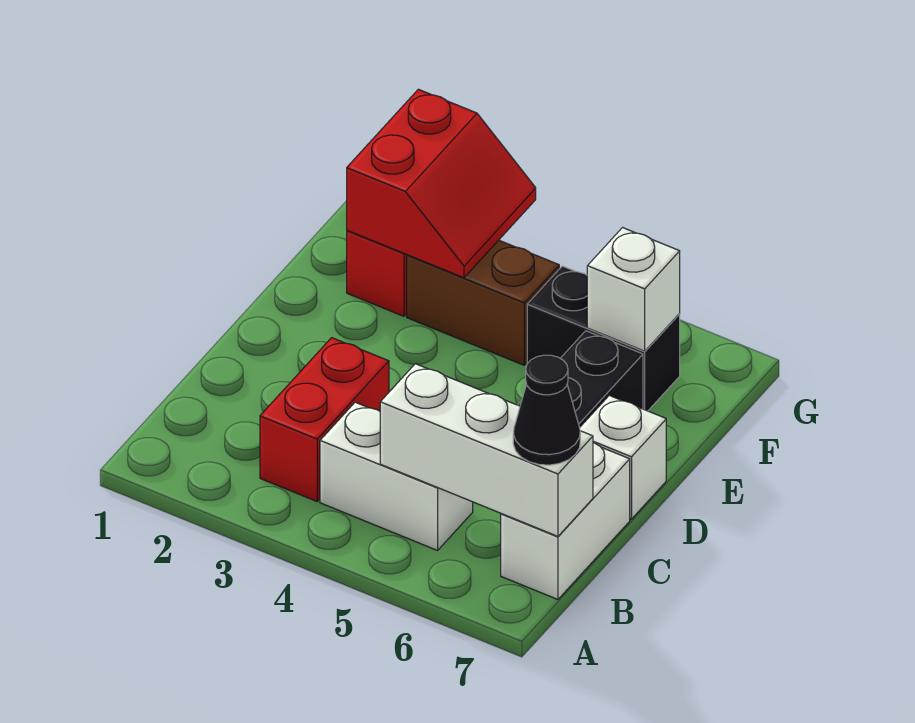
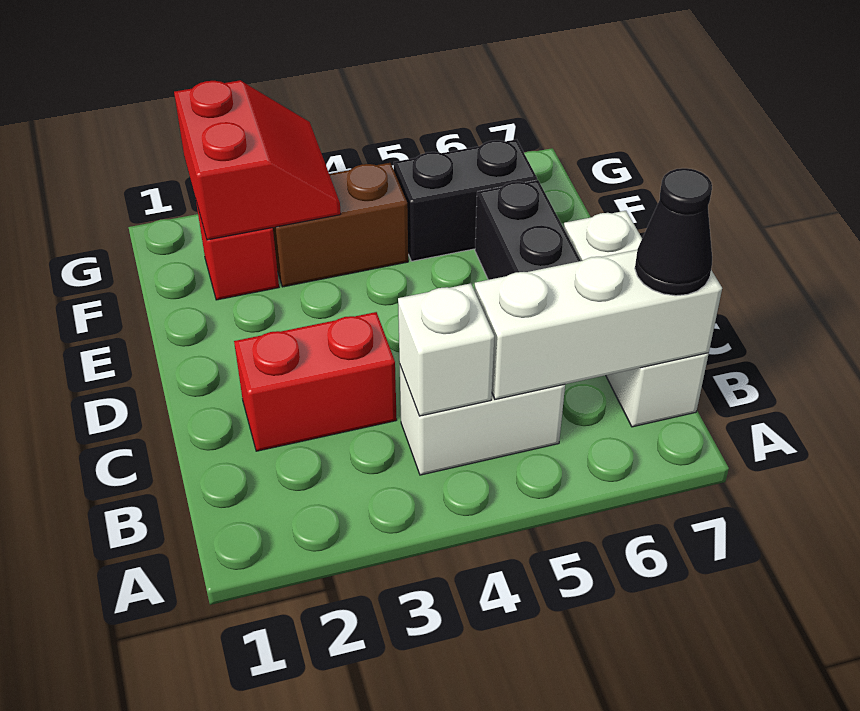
red 1x2 brick [260,338,389,501] -> red 1x2 brick turned to [234,312,397,451]
white 1x1 brick [587,228,680,351] -> white 1x1 brick moved to [398,283,494,416]

